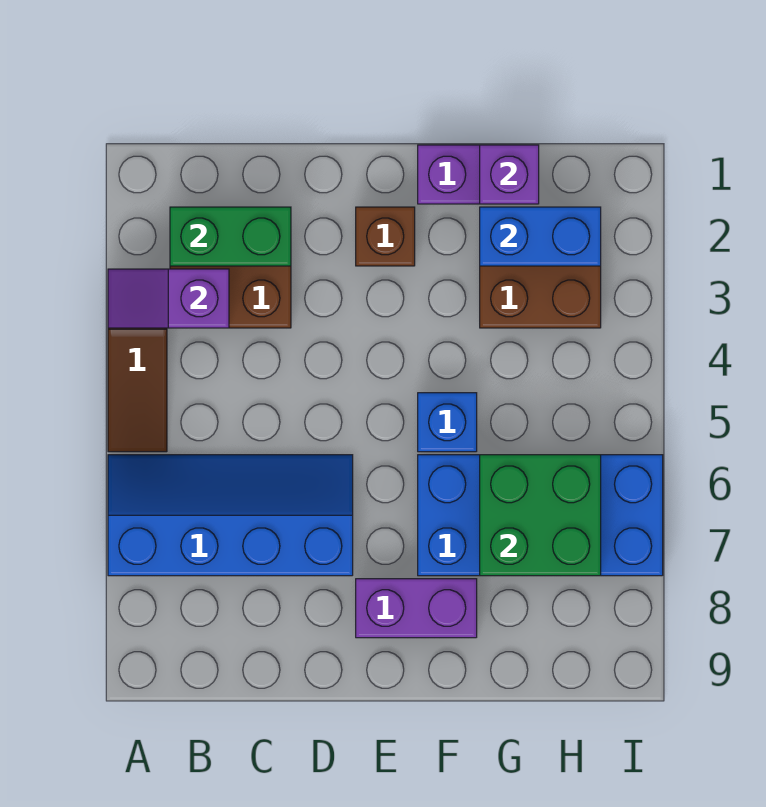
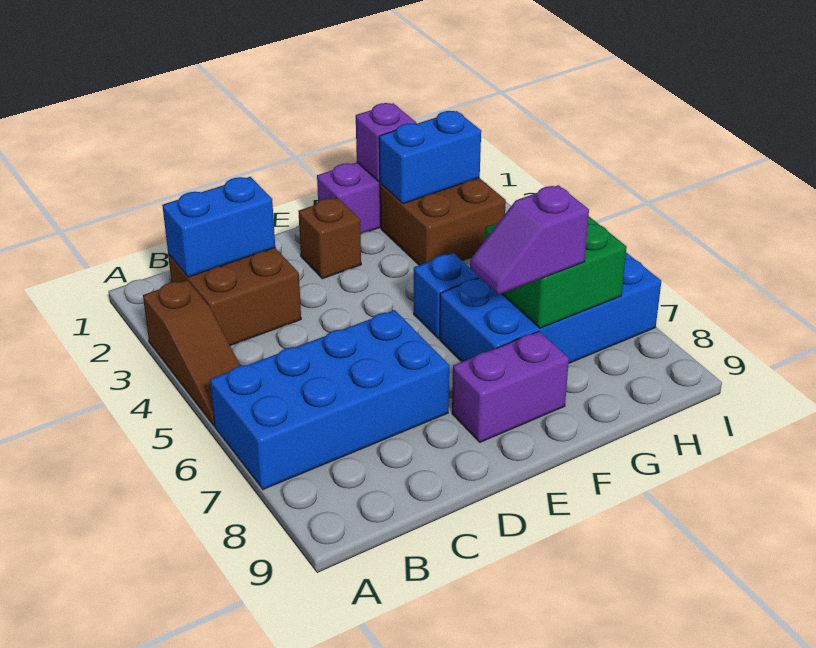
purple 1x2 slope [108,269,229,328] -> purple 1x2 slope moved to [470,185,589,294]
blue 2x4 slope [108,455,353,576] -> blue 2x4 brick [210,310,449,489]
green 1x2 brick [170,207,291,266] -> blue 1x2 brick [162,177,275,277]

